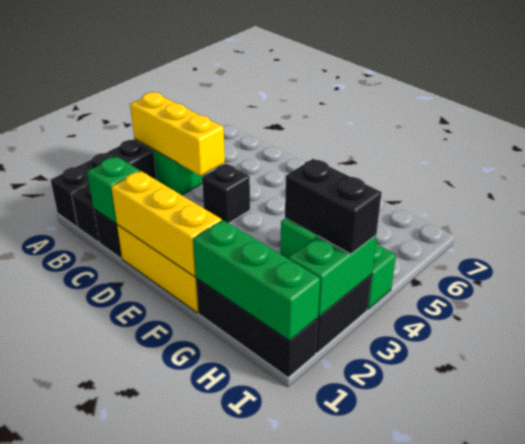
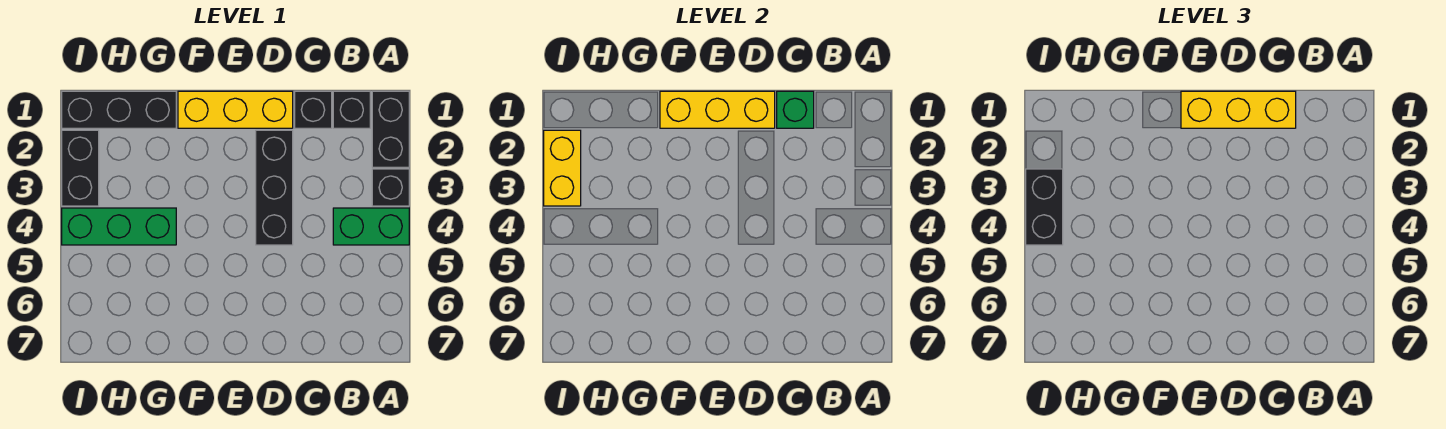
yellow 1x3 brick [130,92,225,176] -> yellow 1x3 brick moved to [1181,91,1296,128]
black 1x1 brick [202,164,250,223] -> black 1x3 brick [256,130,293,245]
green 1x3 brick [193,220,320,341] -> none
black 1x2 brick [285,159,382,254] -> black 1x2 brick turned to [1026,169,1063,245]
green 1x2 brick [288,235,376,316] -> yellow 1x2 brick [544,130,581,206]

